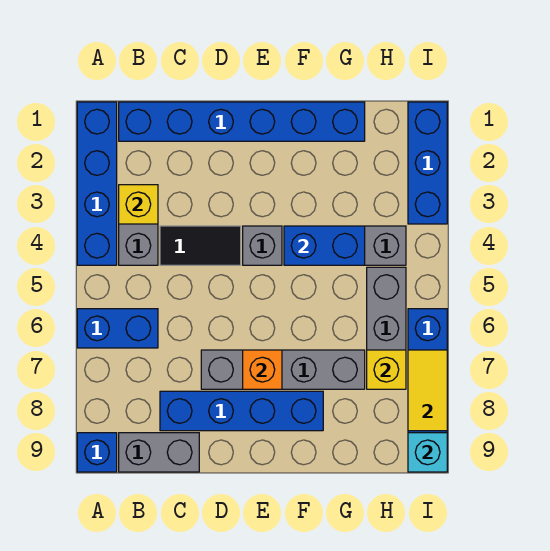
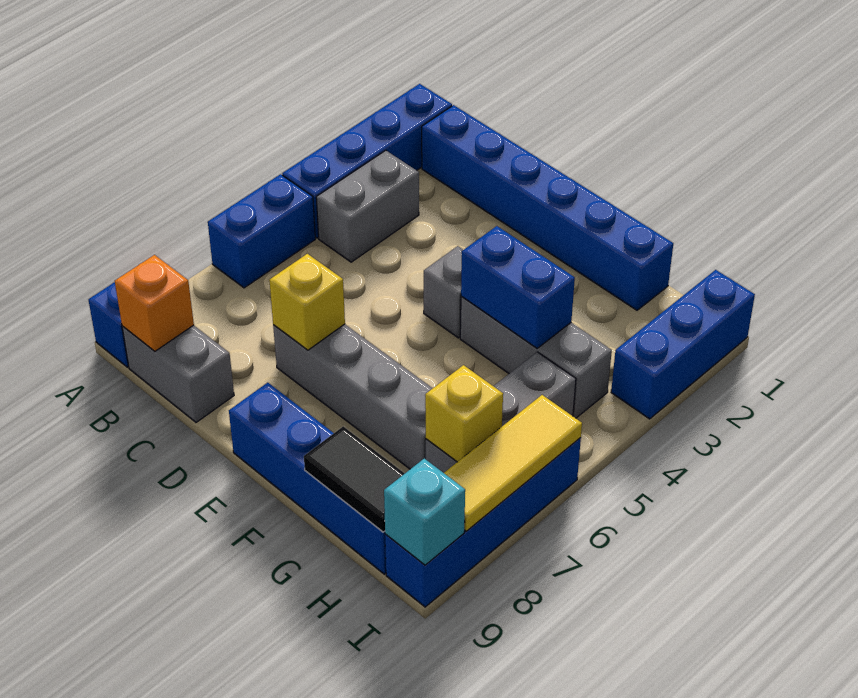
blue 1x2 brick [77,309,158,348] -> blue 1x2 brick turned to [208,174,315,288]
yellow 1x1 brick [119,185,158,224] -> yellow 1x1 brick moved to [269,254,345,350]
black 1x2 tile [160,226,241,265] -> black 1x2 tile moved to [304,426,405,532]
blue 1x4 brick [160,391,323,431] -> blue 1x4 brick moved to [229,383,386,574]
orange 1x1 brick [243,350,282,389] -> orange 1x1 brick moved to [115,255,194,351]
yellow 1x2 tile [408,350,447,431] -> yellow 1x3 tile [444,395,582,531]

